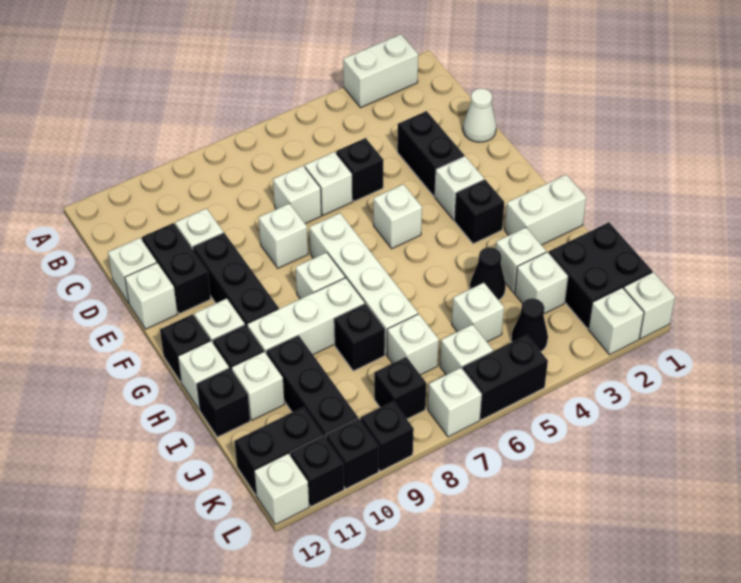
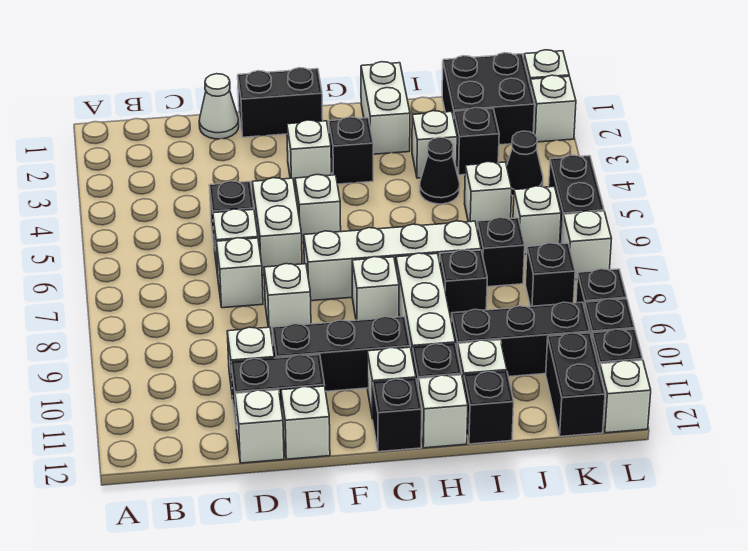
white 1x2 brick [343,34,418,108] -> white 1x2 brick moved to [252,178,302,275]
black 1x2 brick [397,111,464,197] -> black 1x2 brick moved to [238,68,323,137]
white 1x1 brick [515,252,568,314] -> black 1x1 brick [454,108,499,175]
white 1x1 brick [387,314,439,375] -> black 1x1 brick [477,218,525,287]

